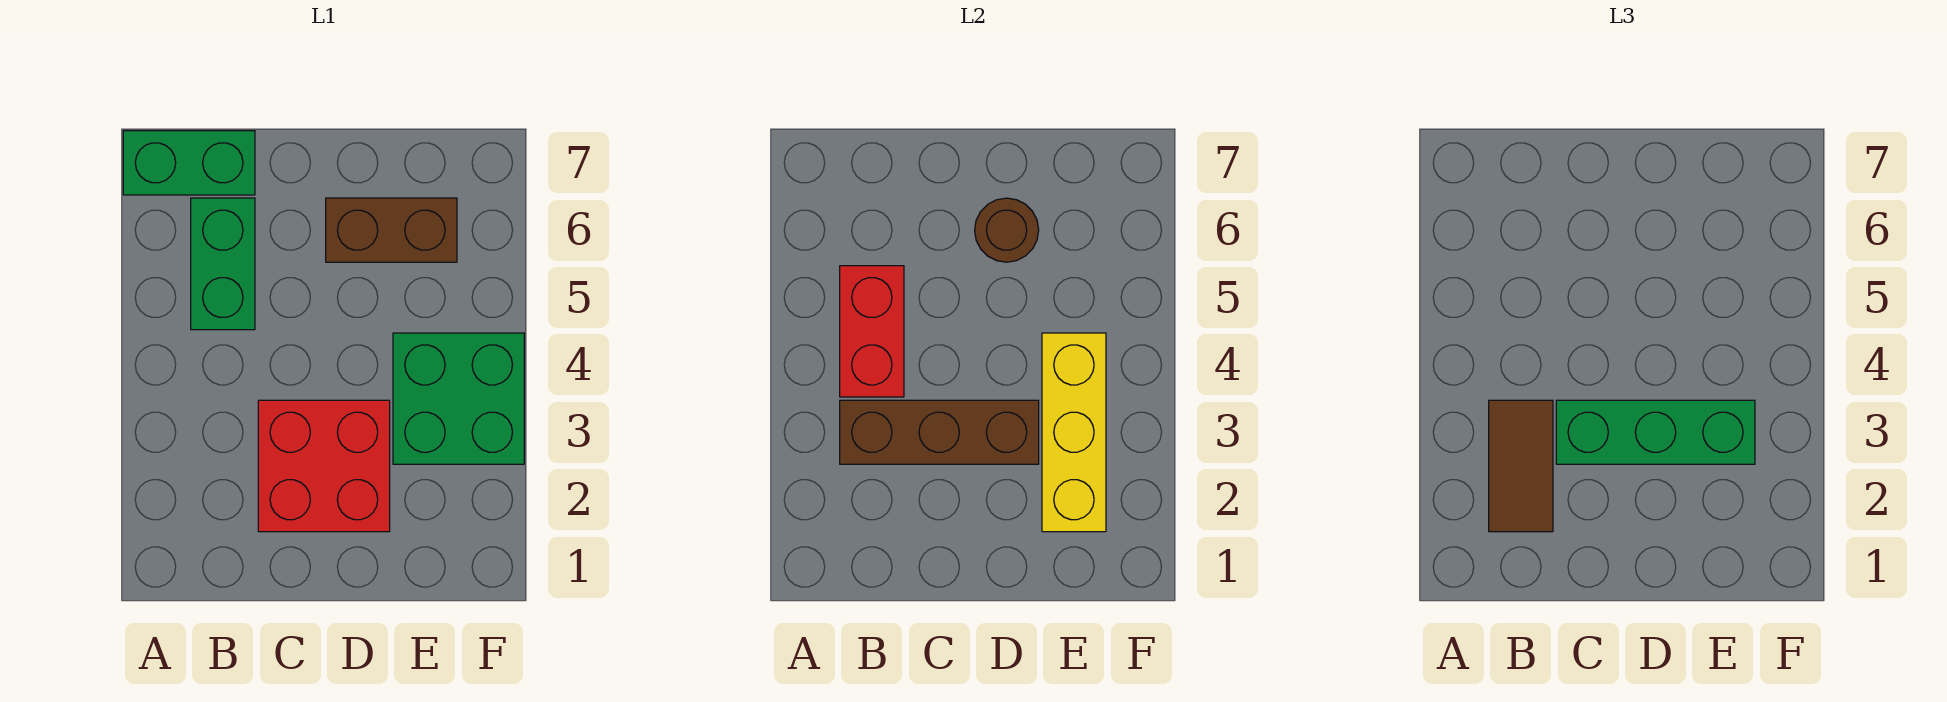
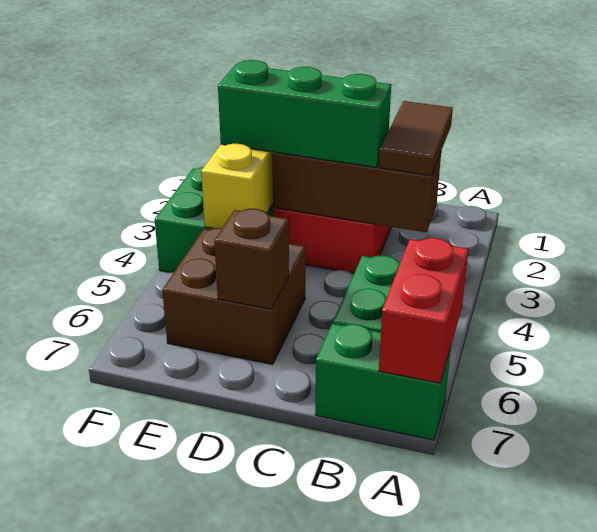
red 1x2 brick [840,266,904,397] -> red 1x2 brick moved to [379,238,469,383]
brown 1x2 brick [326,198,457,262] -> brown 2x2 brick [162,228,305,364]
brown 1x1 round brick [975,198,1039,262] -> brown 1x1 brick [214,209,289,309]

